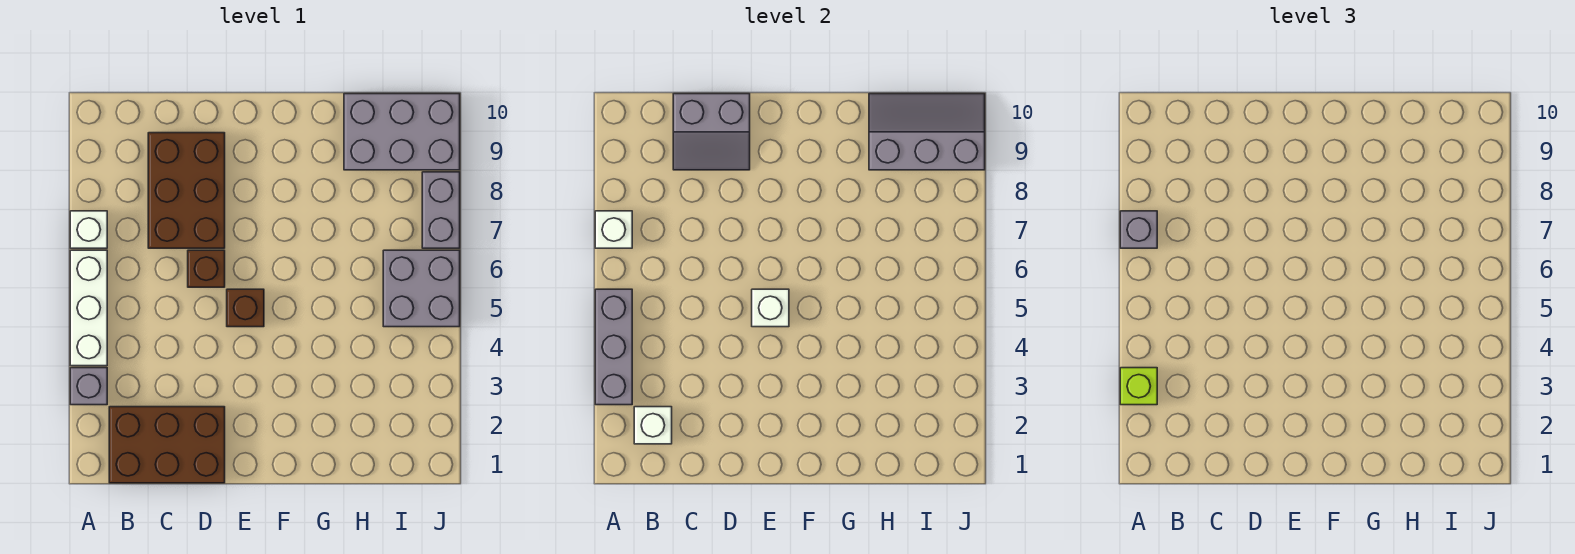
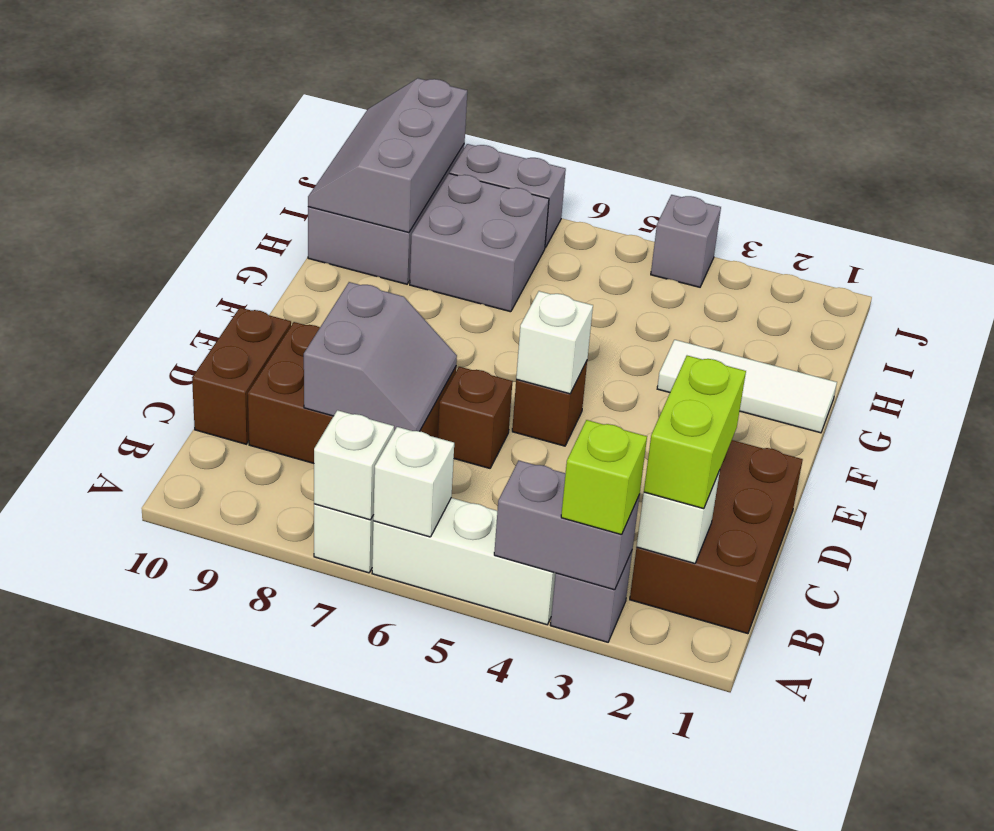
grey 1x3 brick [595,289,632,405] -> grey 1x2 brick [494,461,640,590]
none -> white 1x1 brick [373,427,454,537]
grey 1x1 brick [1120,211,1157,248] -> grey 1x1 brick moved to [651,195,721,287]
none -> lime 1x2 brick [644,356,746,509]
grey 2x2 slope [673,94,750,170] -> grey 2x2 slope moved to [304,282,457,431]
none -> brown 1x2 brick [192,308,291,444]
none -> white 1x3 tile [657,340,837,433]
grey 2x2 brick [383,250,460,327] -> grey 2x2 brick moved to [410,173,549,312]

